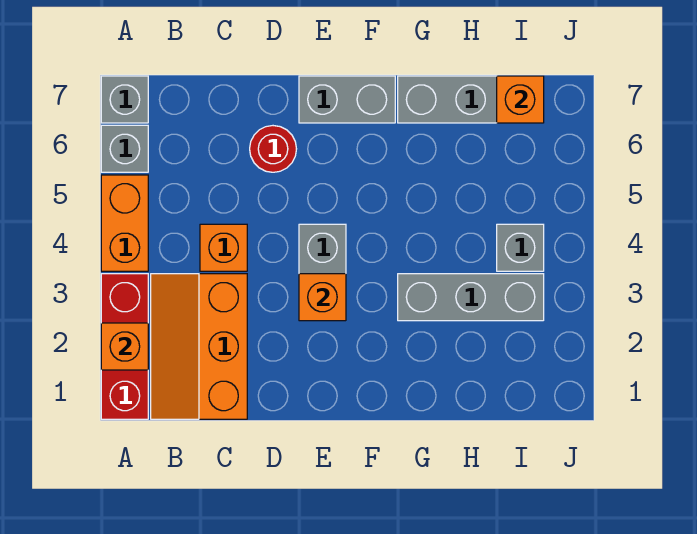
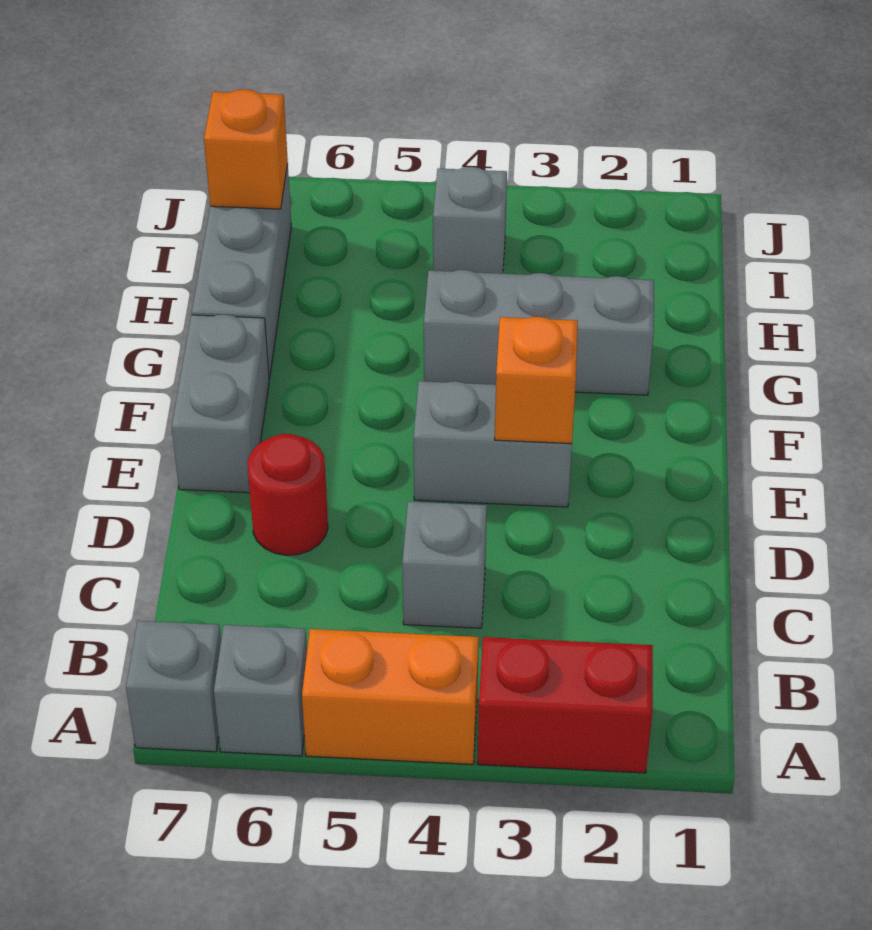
red 1x3 brick [101,274,148,419] -> red 1x2 brick [478,637,653,773]
orange 1x1 brick [101,323,148,370] -> none
orange 2x3 slope [151,274,247,419] -> none
orange 1x1 brick [200,224,247,271] -> grey 1x1 brick [402,502,487,628]
grey 1x3 brick [398,274,544,321] -> grey 1x3 brick turned to [424,270,654,395]

